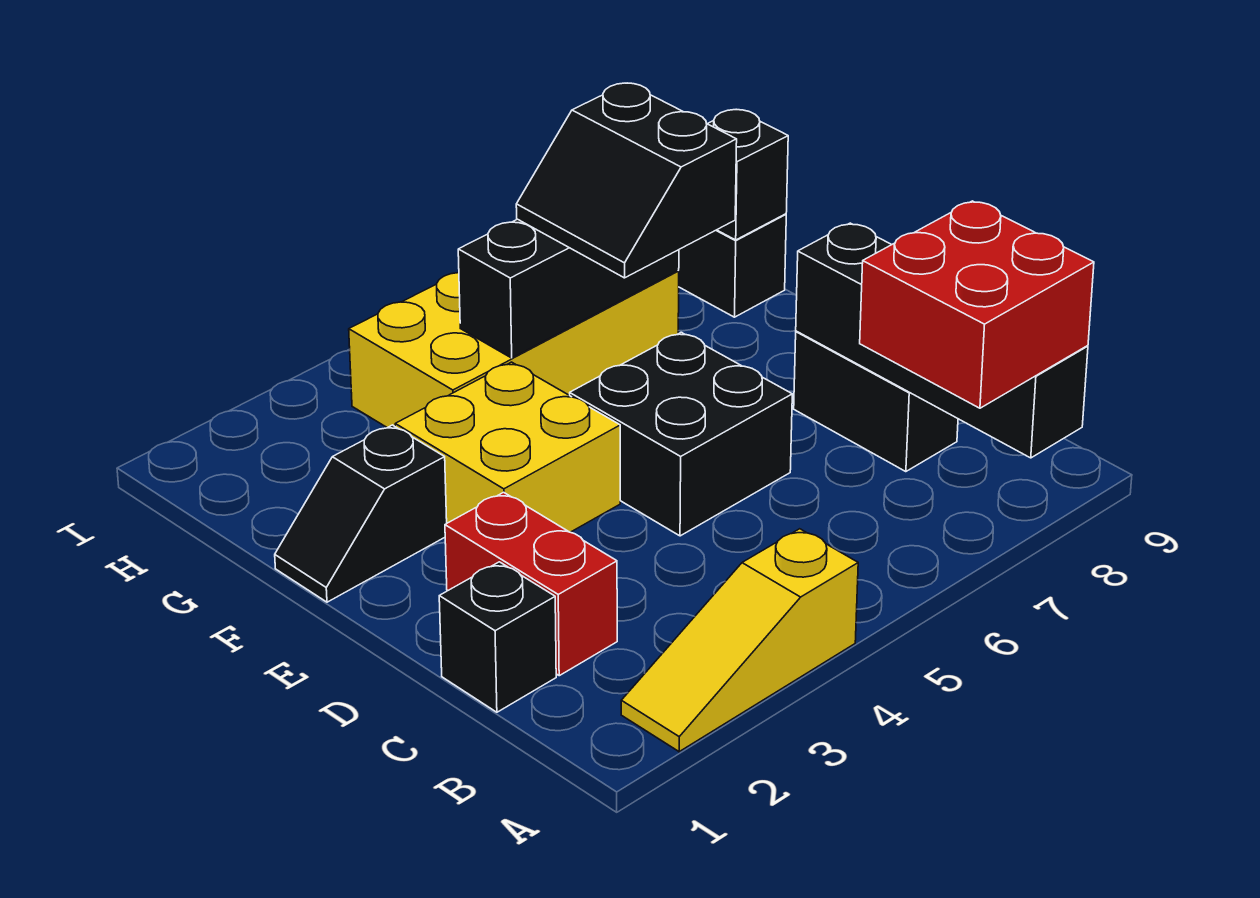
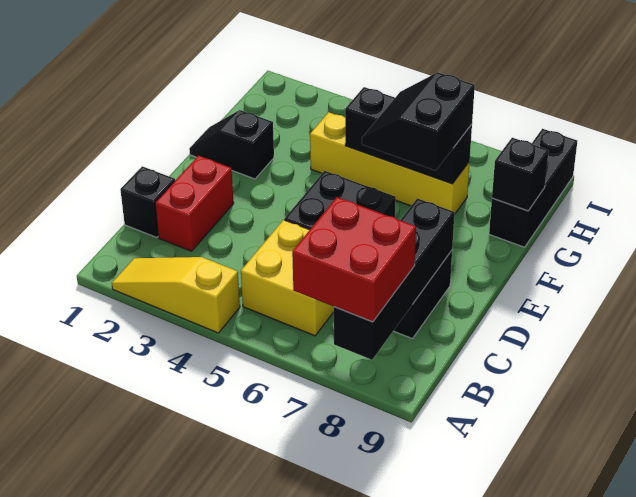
yellow 2x2 brick [395,362,620,532] -> yellow 2x2 brick moved to [241,220,334,336]
yellow 2x4 brick [349,271,679,428] -> yellow 1x4 brick [310,112,470,215]

